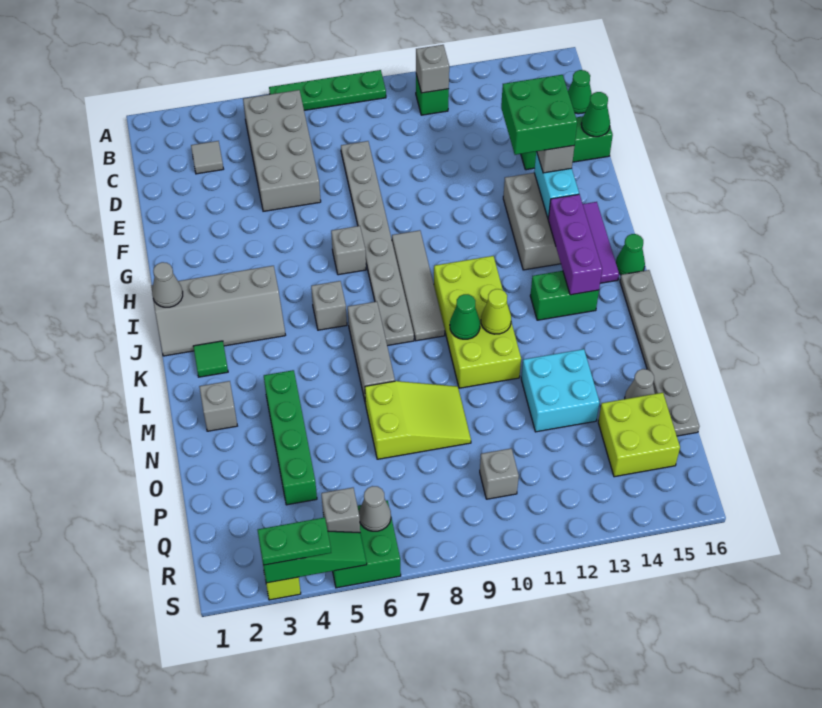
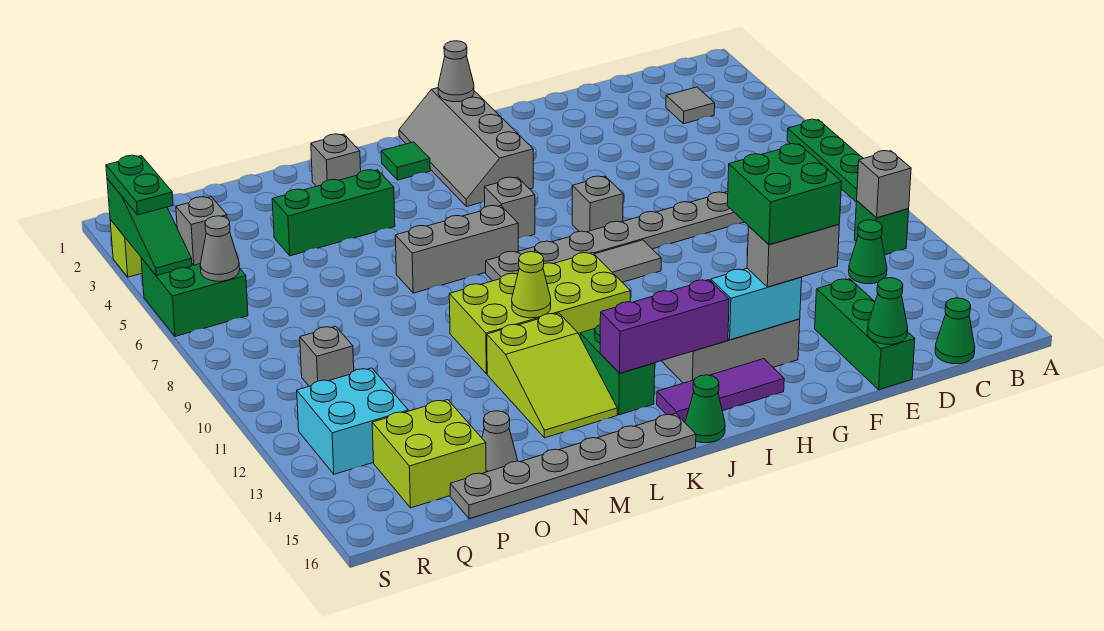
grey 2x4 brick [243,90,321,211] -> none
green 1x1 cone [450,294,480,339] -> green 1x1 cone moved to [849,220,887,284]
green 1x4 brick [264,370,317,505] -> green 1x3 brick [272,170,395,256]
lime 2x3 slope [365,381,471,459] -> lime 2x3 slope moved to [487,313,617,438]
cyan 2x2 brick [521,349,600,432] -> cyan 2x2 brick moved to [297,368,408,474]

